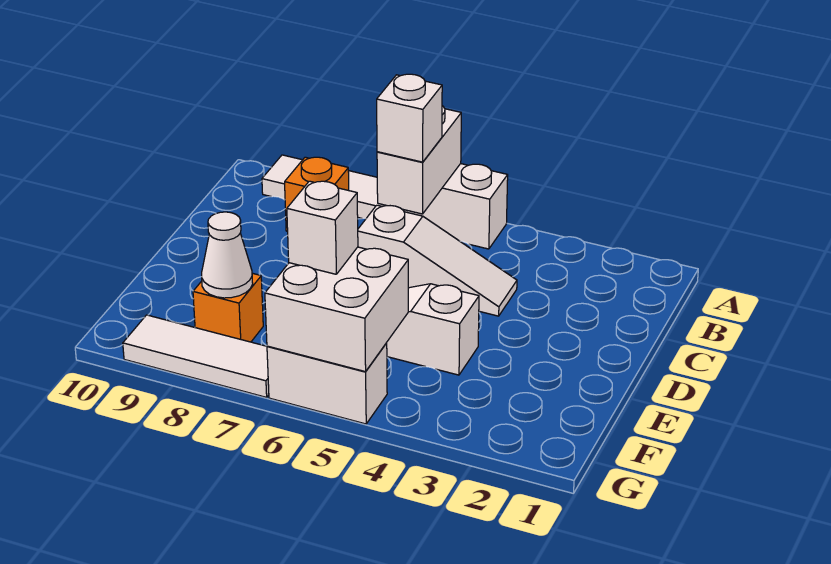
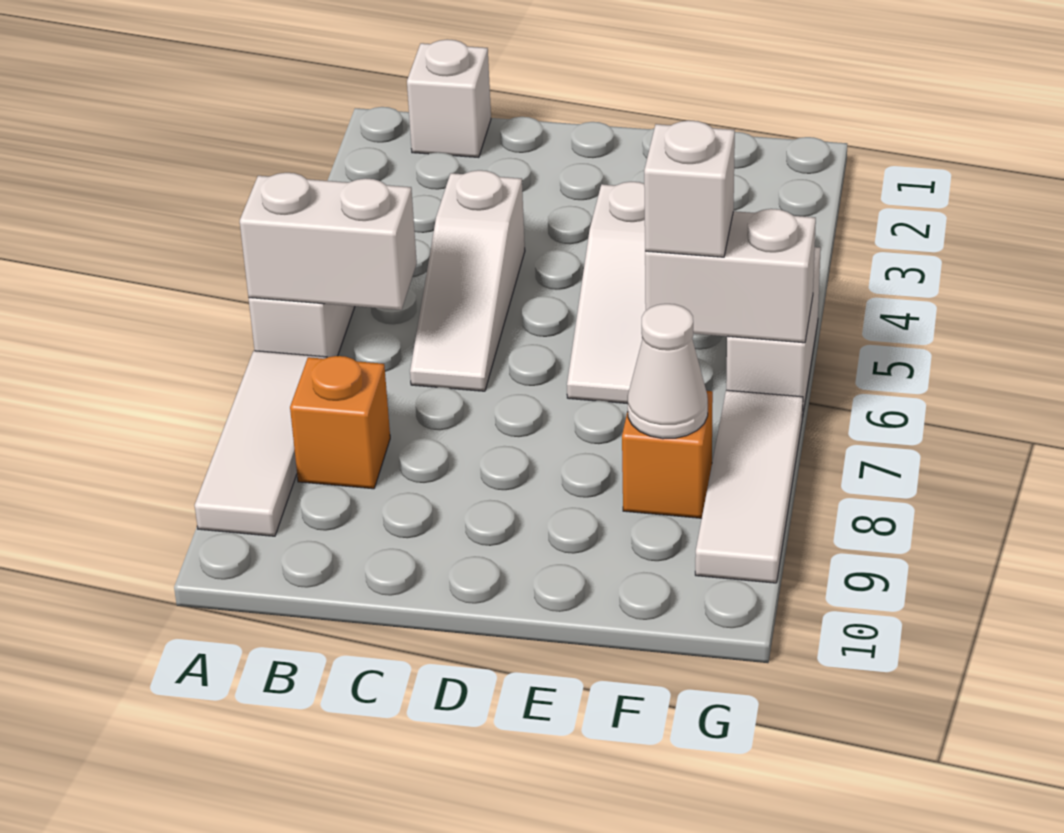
white 1x1 brick [377,74,442,162] -> white 1x1 brick moved to [407,39,491,158]
white 1x3 slope [358,205,517,316] -> white 1x3 slope turned to [410,170,525,391]
white 2x2 brick [265,247,408,372] -> white 1x2 brick [645,209,816,343]

